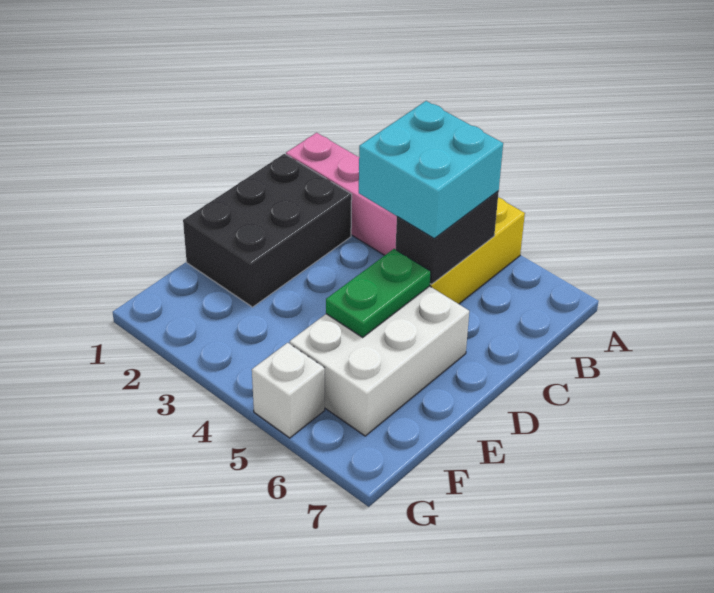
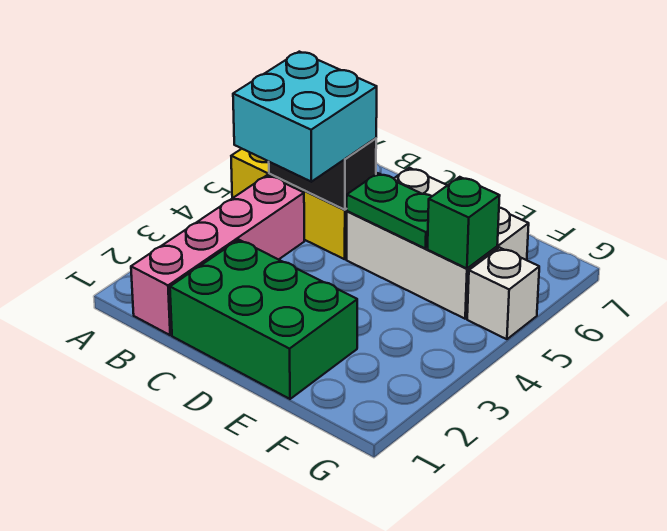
black 2x3 brick [183,154,352,307] -> green 2x3 brick [170,240,357,399]
none -> green 1x1 brick [428,177,500,268]

